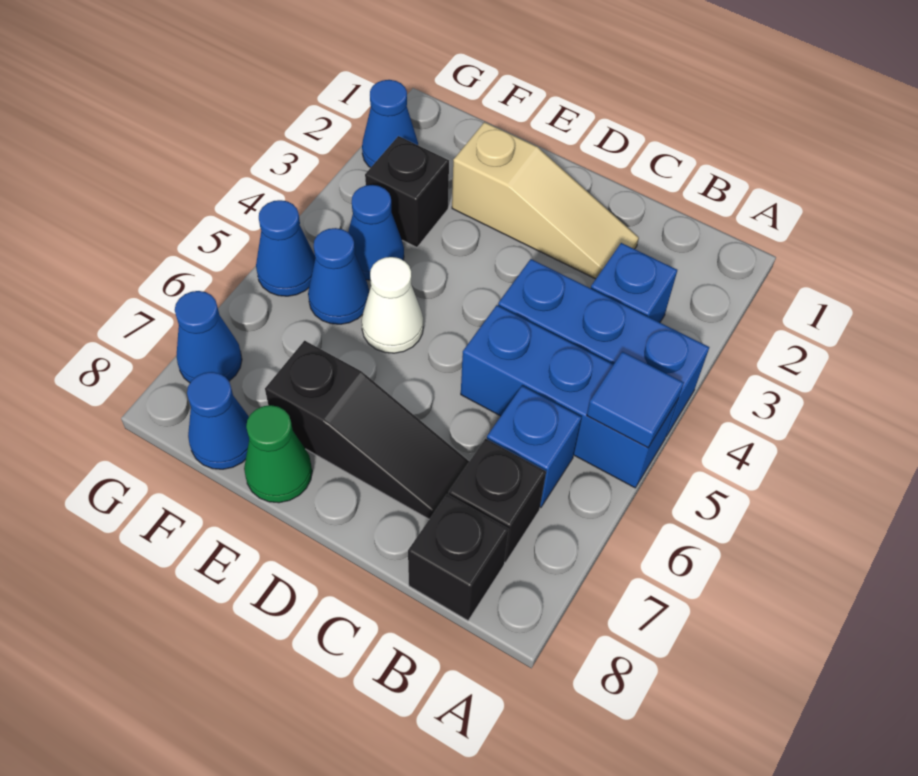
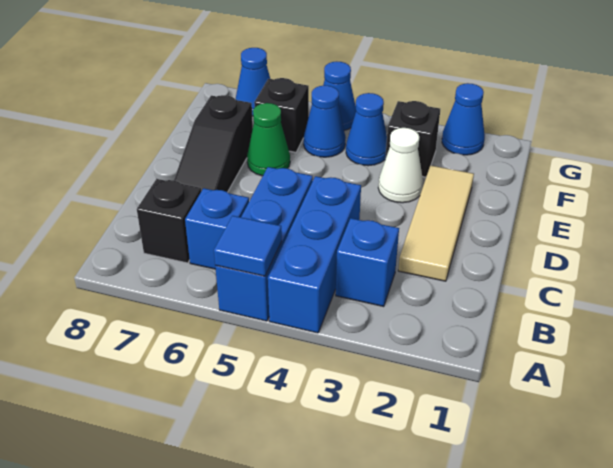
black 1x1 brick [408,495,509,621] -> black 1x1 brick moved to [254,78,309,152]
tan 1x3 slope [452,122,639,279] -> tan 1x3 tile [398,165,474,281]
white 1x1 cone [362,257,423,353] -> white 1x1 cone moved to [378,128,423,203]
green 1x1 cone [244,405,312,503] -> green 1x1 cone moved to [247,103,290,176]
blue 1x1 cone [187,372,249,469] -> none

